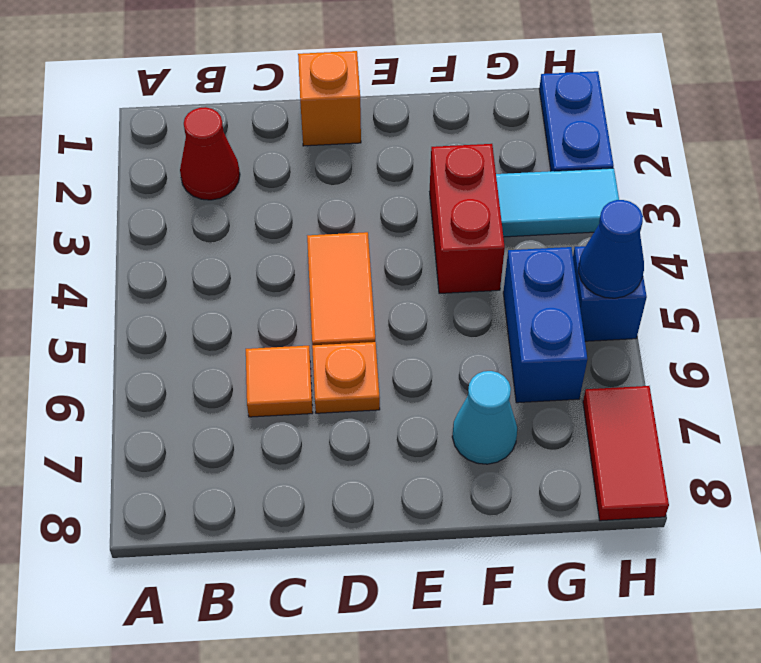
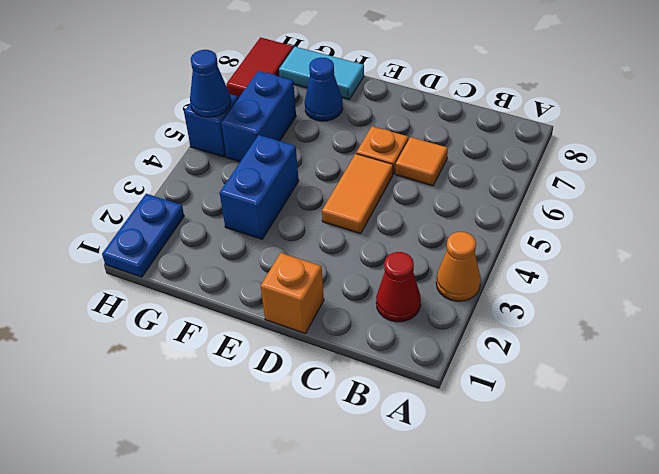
none -> orange 1x1 cone [436,232,481,301]
red 1x2 brick [430,144,505,294] -> blue 1x2 brick [220,135,299,239]
cyan 1x1 cone [452,371,517,464] -> blue 1x1 cone [305,57,343,121]
cyan 1x2 tile [496,168,619,237] -> cyan 1x2 tile moved to [279,47,364,99]

